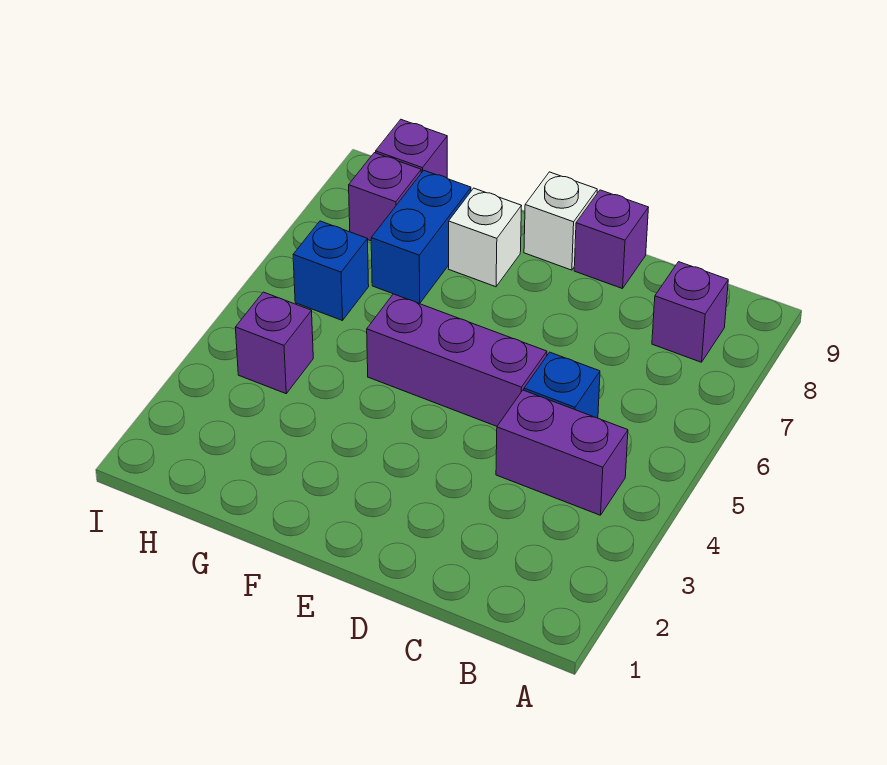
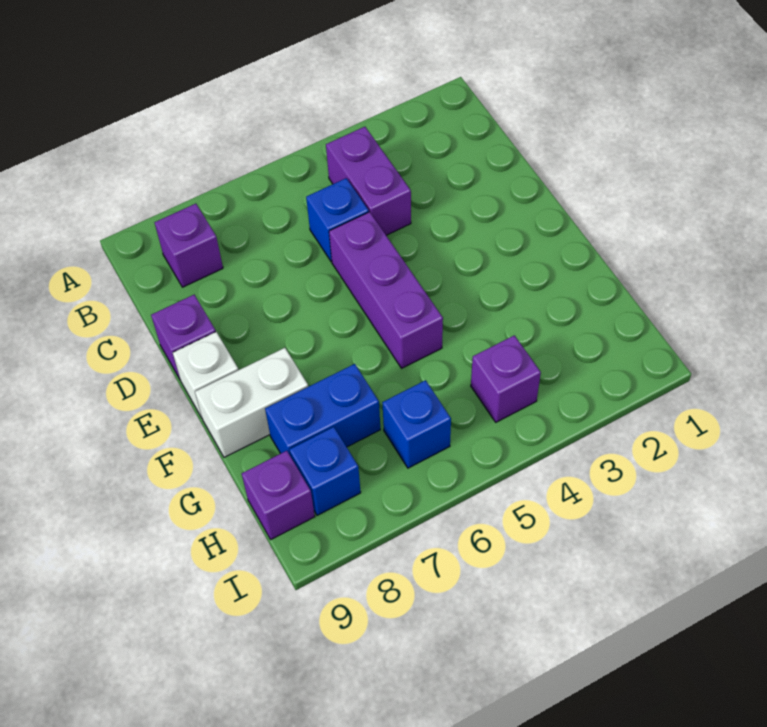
white 1x1 brick [449,188,521,287] -> white 1x2 brick [195,348,308,457]
purple 1x1 brick [349,153,421,241] -> blue 1x1 brick [289,427,361,515]

